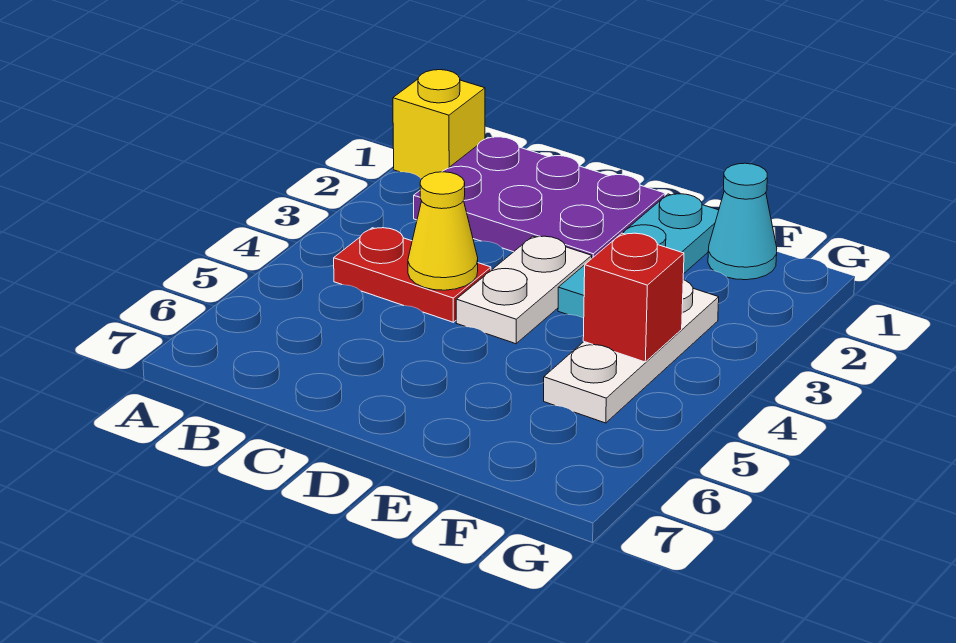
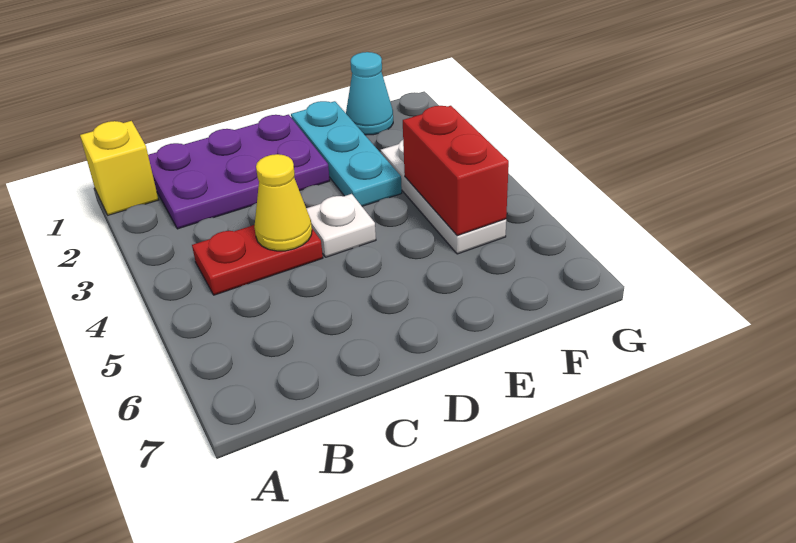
white 1x2 plate [456,236,592,344] -> white 1x1 plate [306,194,376,257]
red 1x1 brick [583,233,684,362] -> red 1x2 brick [403,106,509,236]

